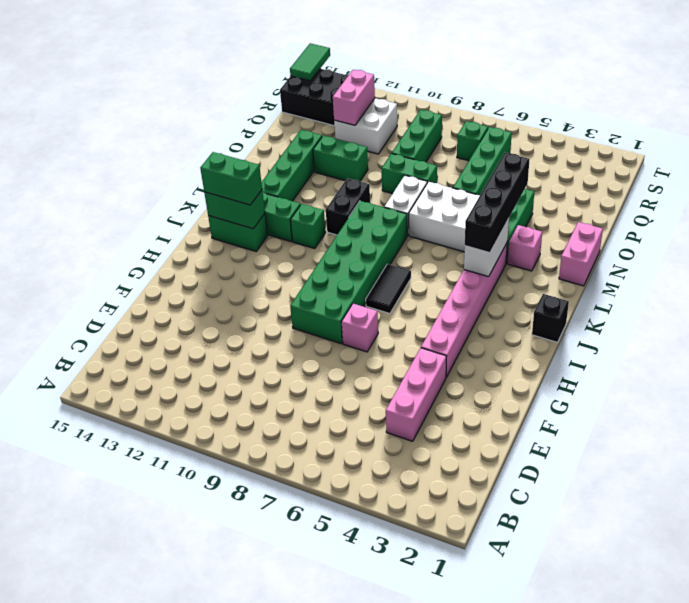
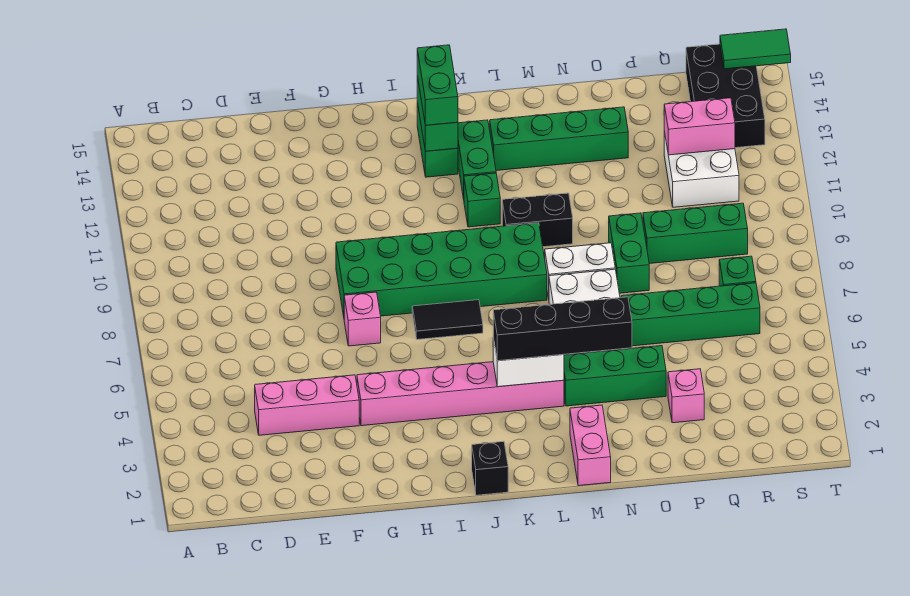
pink 1x2 brick [559,222,603,286] -> pink 1x2 brick turned to [570,405,611,486]
pink 1x1 brick [508,225,542,271] -> pink 1x1 brick moved to [668,369,704,423]
green 1x2 brick [313,136,368,182] -> none

